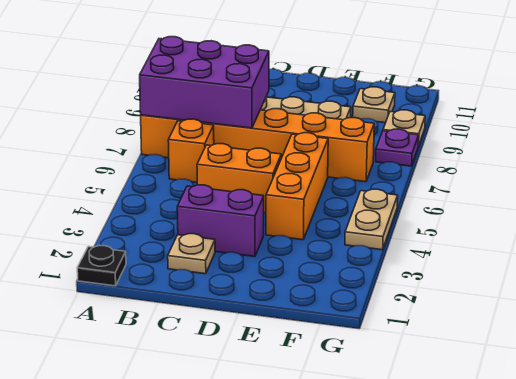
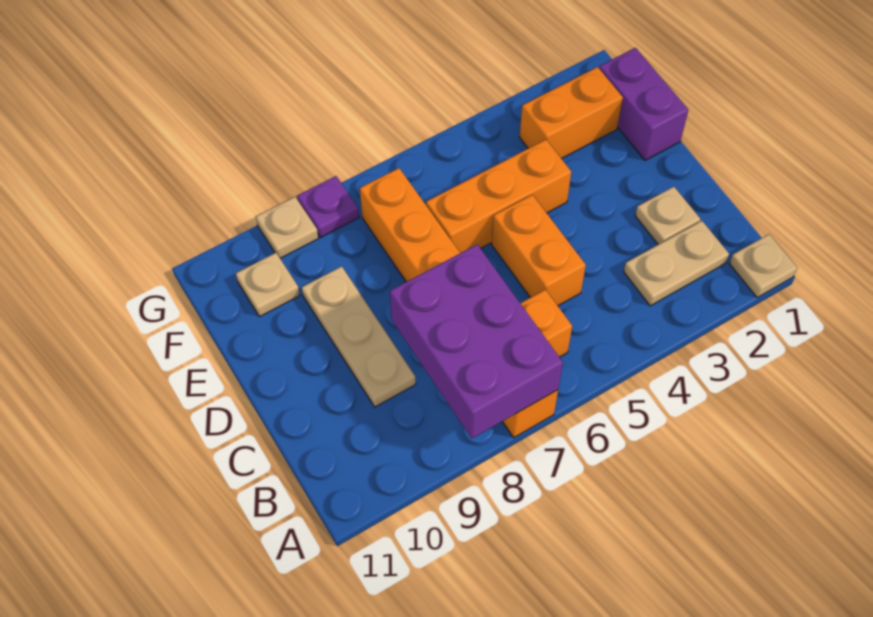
black 1x1 plate [77,246,126,286] -> tan 1x1 plate [729,234,797,297]
purple 1x2 brick [177,185,264,257] -> purple 1x2 brick moved to [599,48,688,160]
none -> orange 1x2 brick [520,67,623,159]
tan 1x2 plate [345,189,398,250] -> tan 1x2 plate moved to [624,221,729,306]

